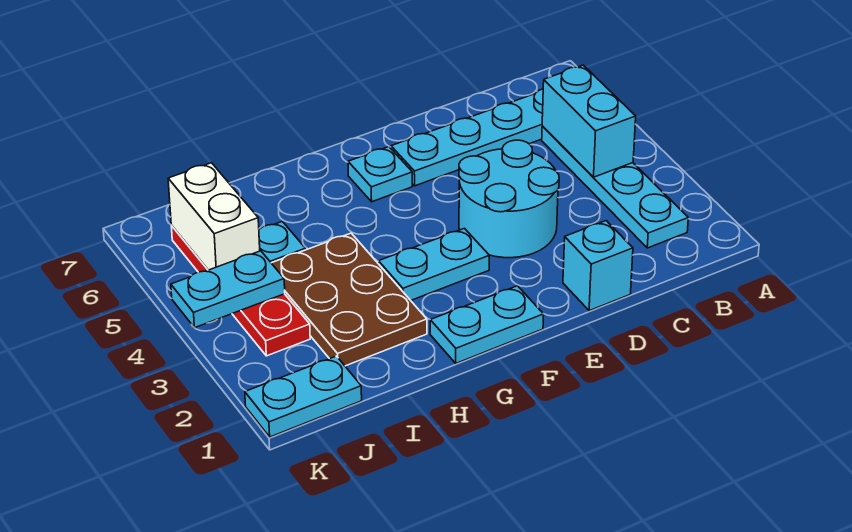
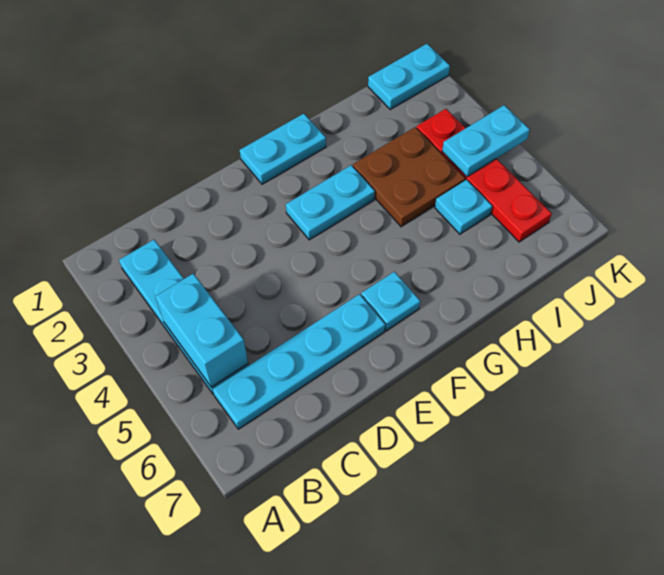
cyan 1x1 brick [563,221,633,311] -> none
cyan 2x2 round brick [459,140,559,258] -> none
brown 2x3 plate [272,233,427,366] -> brown 2x2 plate [353,127,465,227]
white 1x2 brick [168,163,260,270] -> none

